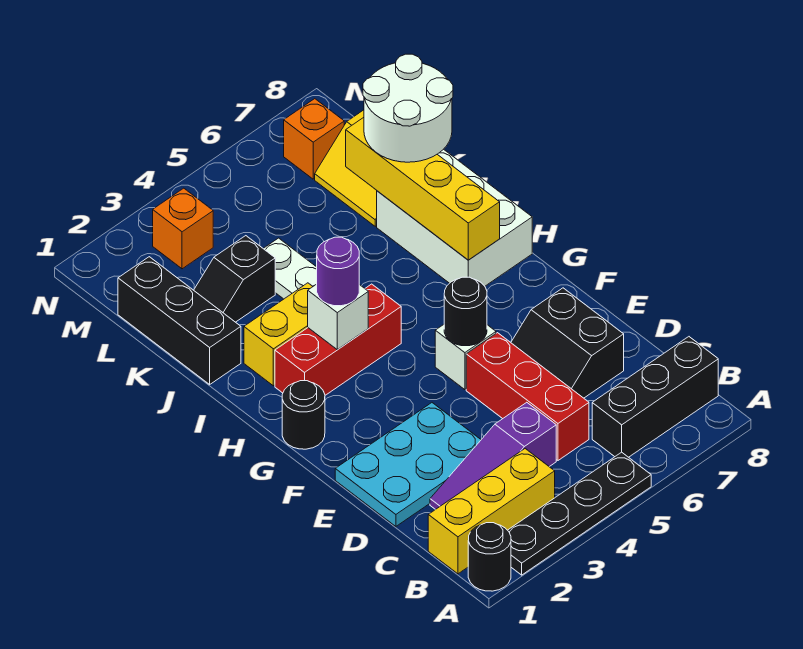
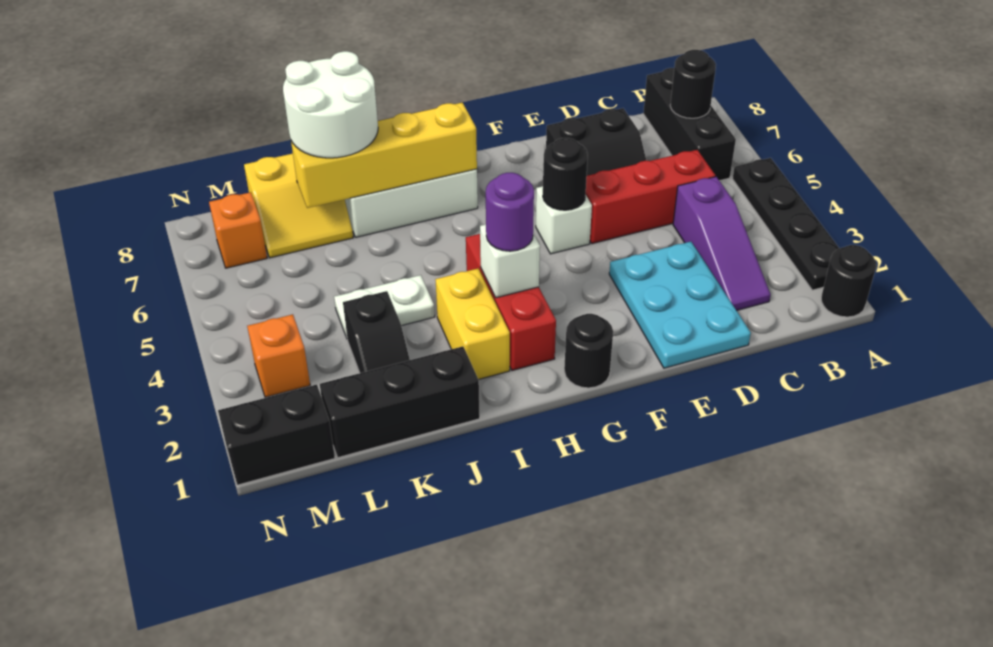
yellow 1x3 brick [428,449,555,574] -> none
none -> black 1x1 round brick [670,50,716,118]
none -> black 1x2 brick [218,385,335,485]

